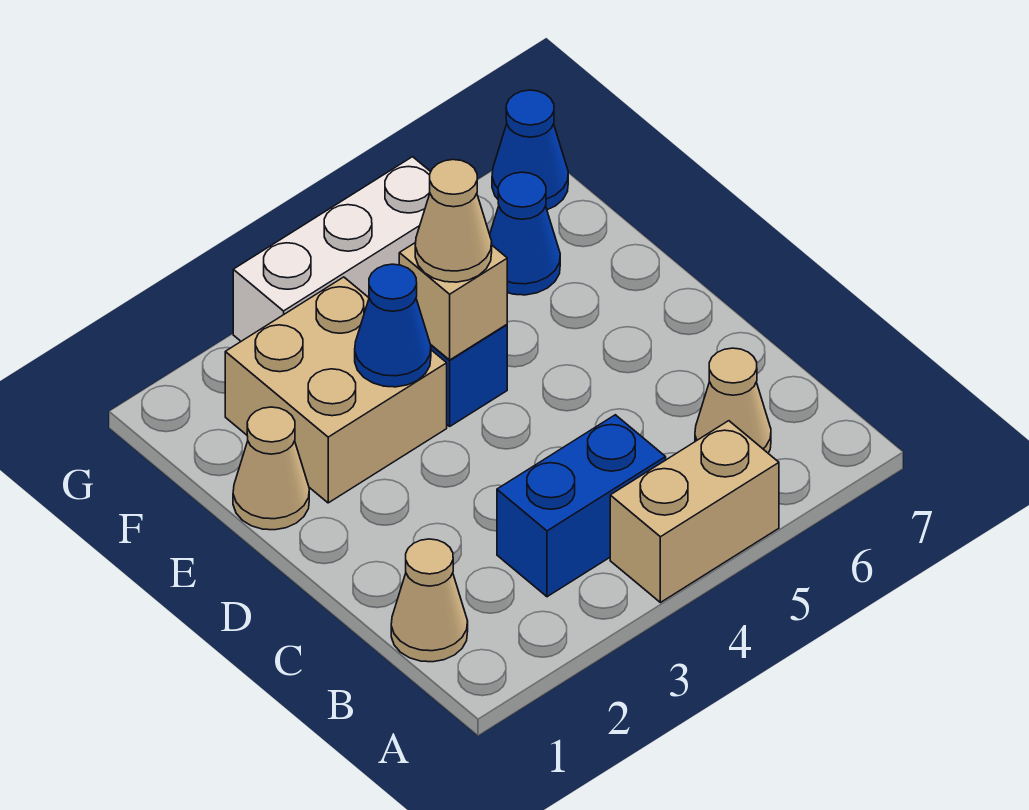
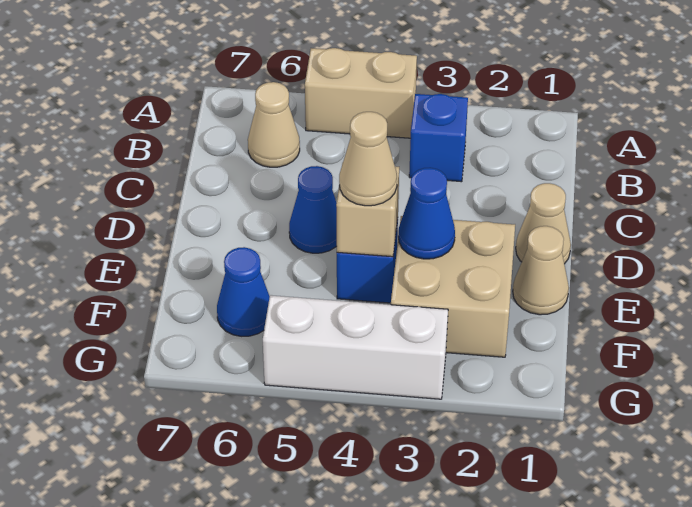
tan 1x1 cone [391,539,468,662] -> tan 1x1 cone moved to [516,183,571,264]
blue 1x2 brick [497,415,666,597] -> blue 1x1 brick [409,94,468,182]
blue 1x1 cone [492,90,568,210] -> blue 1x1 cone moved to [289,166,337,253]

